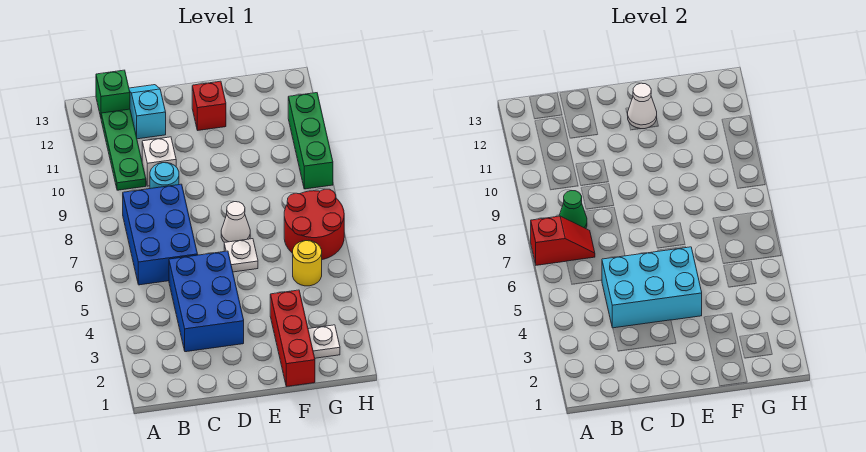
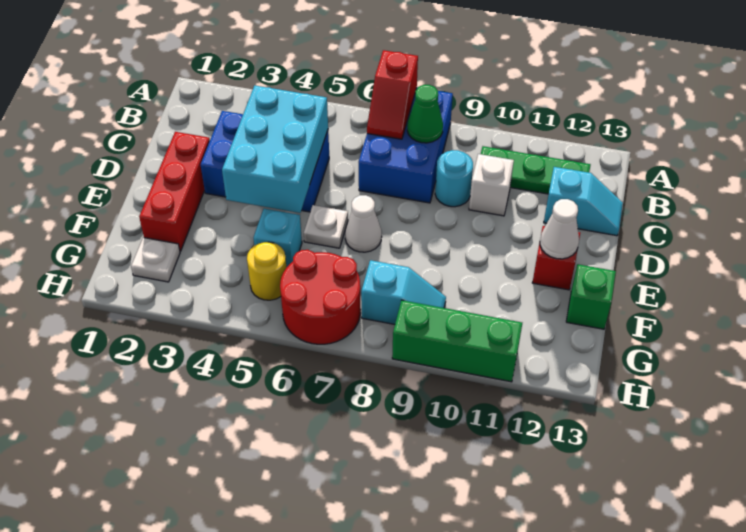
blue 2x3 brick [123,184,198,285] -> blue 2x3 brick turned to [359,88,453,203]
green 1x1 brick [96,70,130,117] -> green 1x1 brick moved to [566,264,616,329]
red 1x3 brick [270,290,315,387] -> red 1x3 brick turned to [139,132,210,251]
none -> cyan 1x1 brick [253,209,302,268]
none -> cyan 1x2 slope [361,260,446,324]

